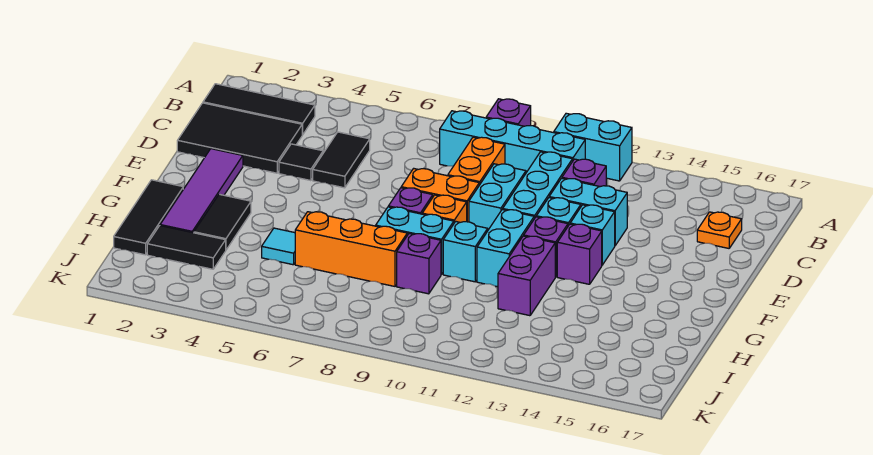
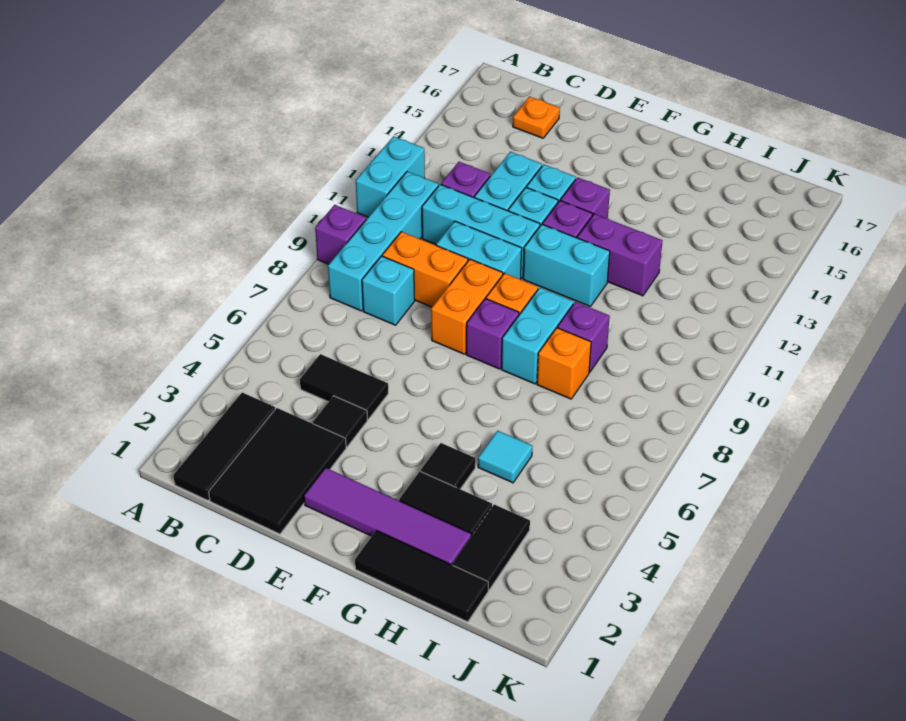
none -> black 1x1 tile [421,443,475,489]
cyan 1x1 brick [443,222,488,282] -> cyan 1x1 brick moved to [362,256,415,325]
orange 1x3 brick [295,212,407,286] -> orange 1x1 brick [537,328,591,399]

